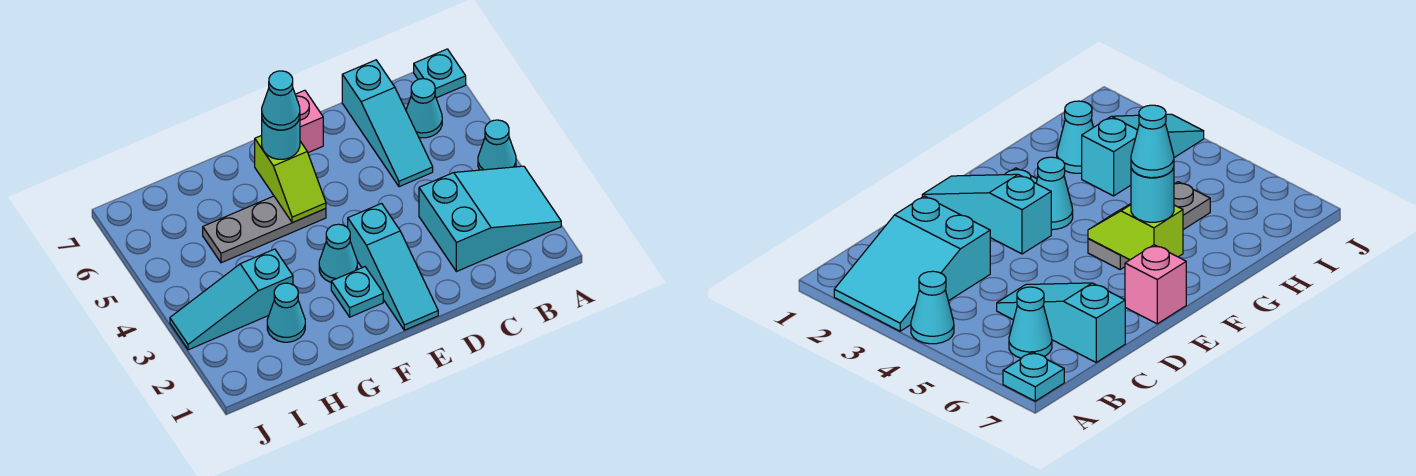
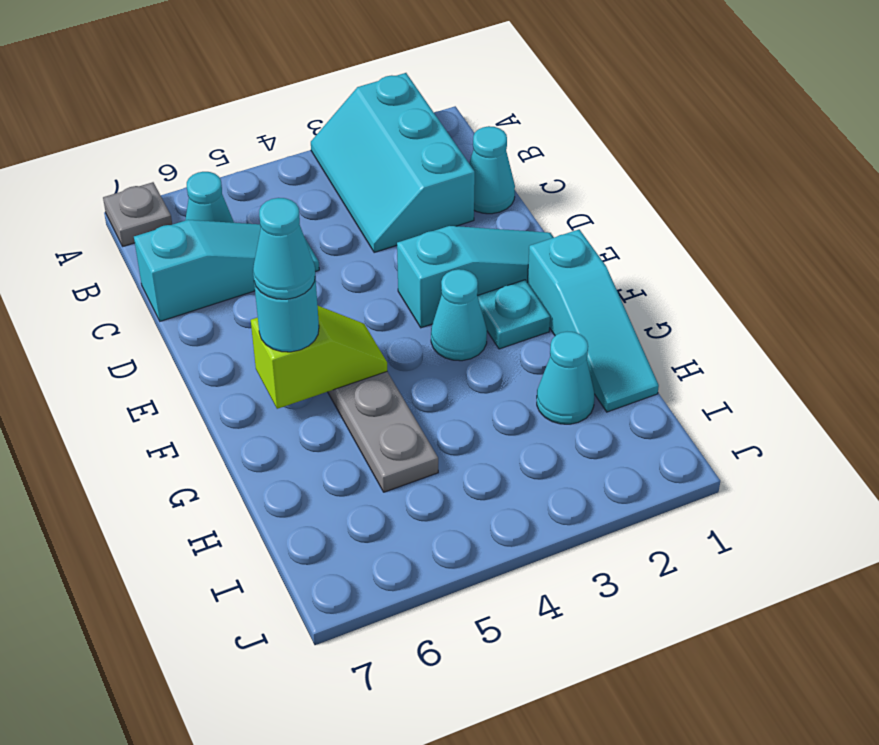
cyan 2x3 slope [419,166,561,272] -> cyan 2x3 slope turned to [311,73,475,253]
cyan 1x1 cone [478,120,516,170] -> cyan 1x1 cone moved to [469,126,515,214]
cyan 1x1 plate [414,49,466,98] -> grey 1x1 plate [103,182,172,246]
pink 1x1 brick [295,90,323,153] -> none
cyan 1x3 slope [170,249,293,350] -> cyan 1x3 slope moved to [527,230,659,412]

